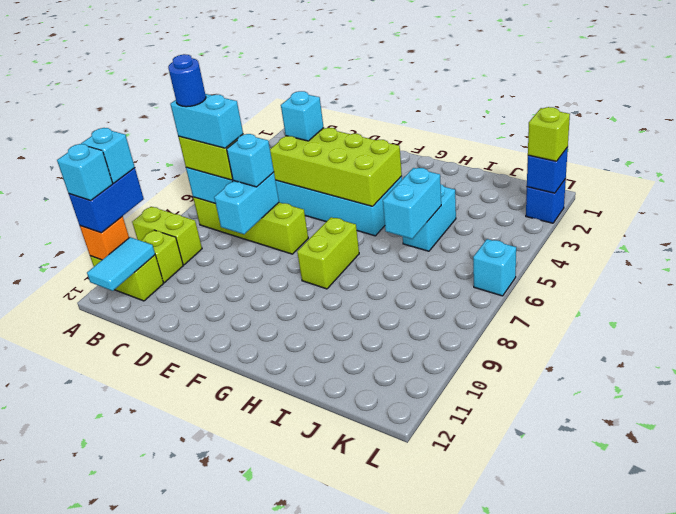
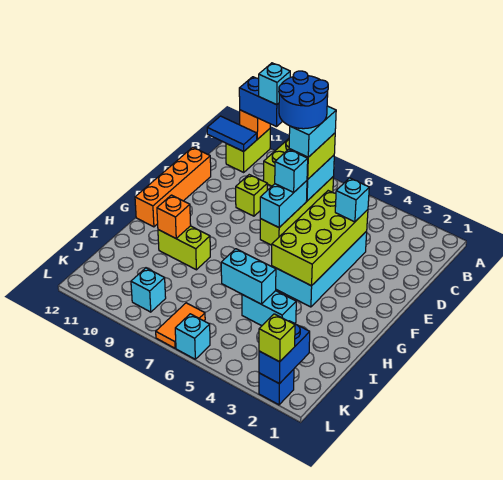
cyan 1x1 brick [57,144,113,201] -> cyan 1x1 brick moved to [131,268,166,312]
blue 1x1 round brick [168,54,206,107] -> blue 2x2 round brick [279,71,328,129]
lime 1x1 brick [141,230,183,283] -> lime 1x1 brick moved to [236,175,267,216]
cyan 1x2 tile [87,237,155,291] -> blue 1x2 tile [207,116,257,151]
cyan 1x2 brick [214,172,279,234] -> cyan 1x2 brick turned to [260,181,307,227]
none -> orange 1x4 brick [135,147,211,227]
lime 1x2 brick [297,217,359,289] -> lime 1x2 brick moved to [158,226,210,270]
none -> orange 1x1 brick [157,195,191,238]
none -> orange 1x2 tile [156,303,205,348]
blue 1x1 brick [527,147,568,193] -> blue 1x2 brick [259,321,310,384]

